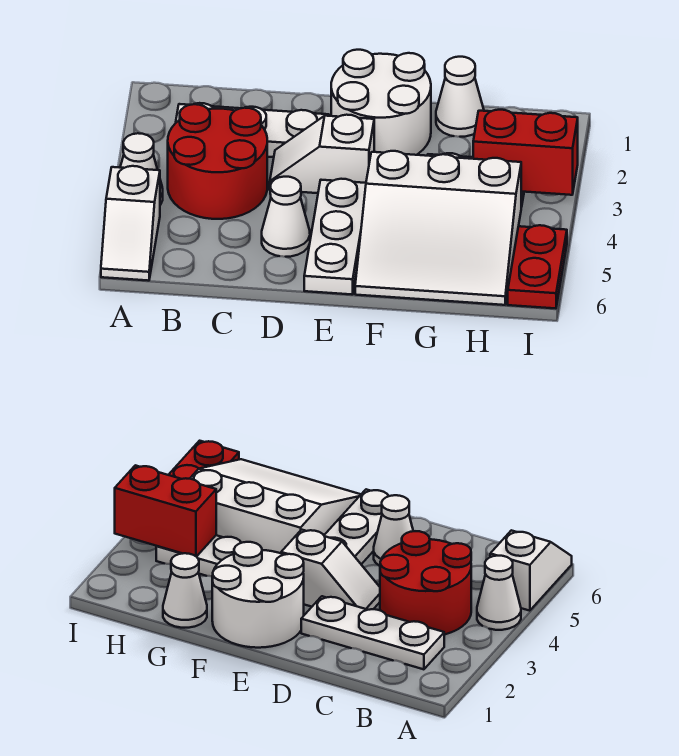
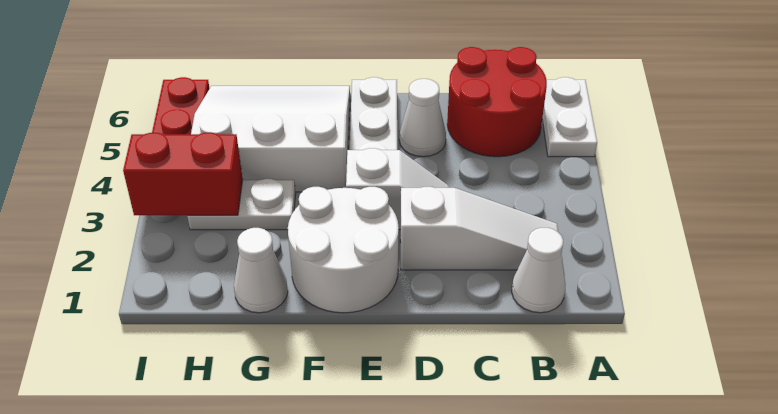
white 1x1 cone [120,133,163,205] -> white 1x1 cone moved to [512,228,565,313]
white 1x2 slope [101,166,160,281] -> white 1x2 plate [542,77,597,157]
white 1x3 plate [176,103,329,157] -> white 1x3 slope [400,187,562,270]
red 2x2 round brick [168,104,267,219] -> red 2x2 round brick moved to [447,47,547,157]

